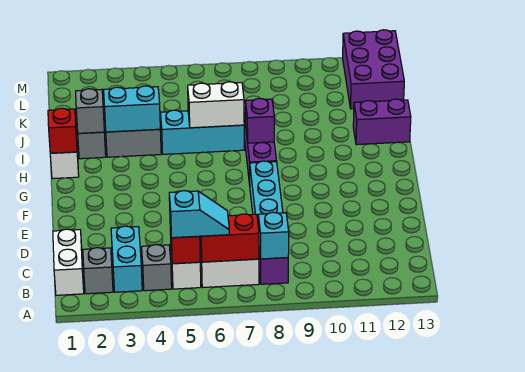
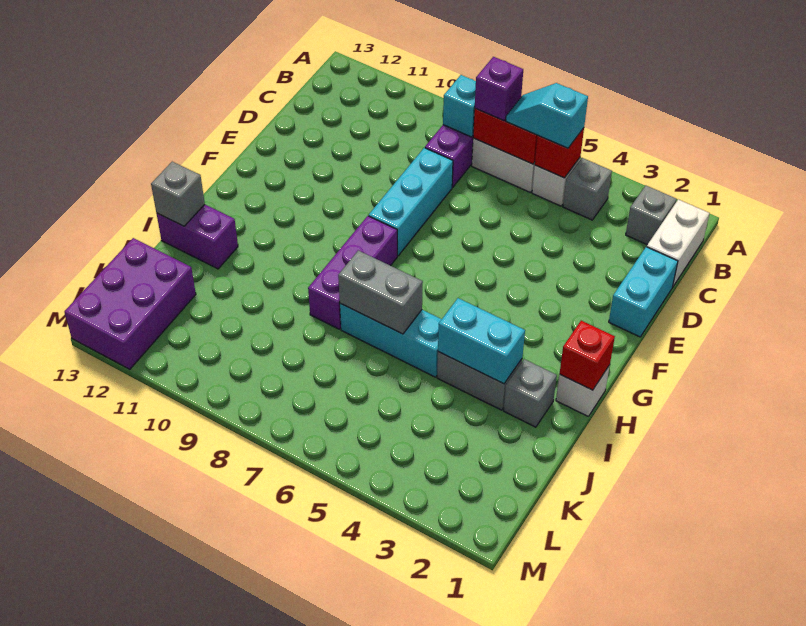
cyan 1x2 brick [111,226,142,292] -> cyan 1x2 brick moved to [609,247,678,337]
purple 1x1 brick [245,98,274,143] -> purple 1x1 brick moved to [475,57,523,121]
grey 1x1 brick [76,89,104,133] -> grey 1x1 brick moved to [151,162,205,226]
white 1x2 brick [188,82,244,128] -> grey 1x2 brick [338,250,423,334]

